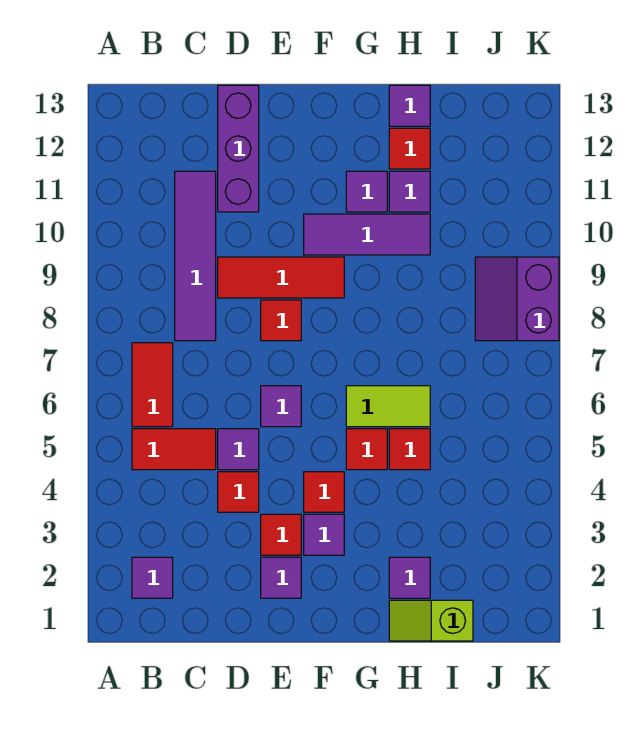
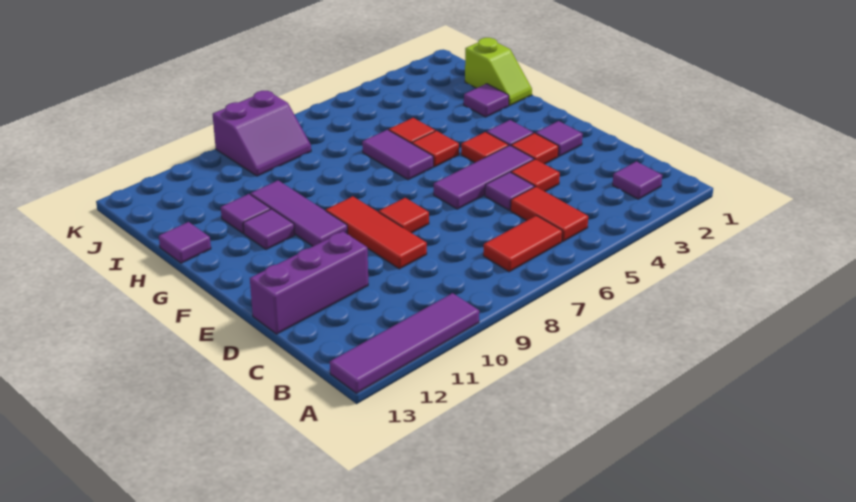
purple 1x4 tile [175,171,216,341] -> purple 1x4 tile moved to [330,293,479,393]
purple 1x1 tile [261,386,301,427] -> purple 1x3 tile [434,145,534,209]
lime 1x2 tile [346,386,430,427] -> purple 1x2 tile [362,130,433,180]
red 1x1 tile [389,128,430,169] -> none

